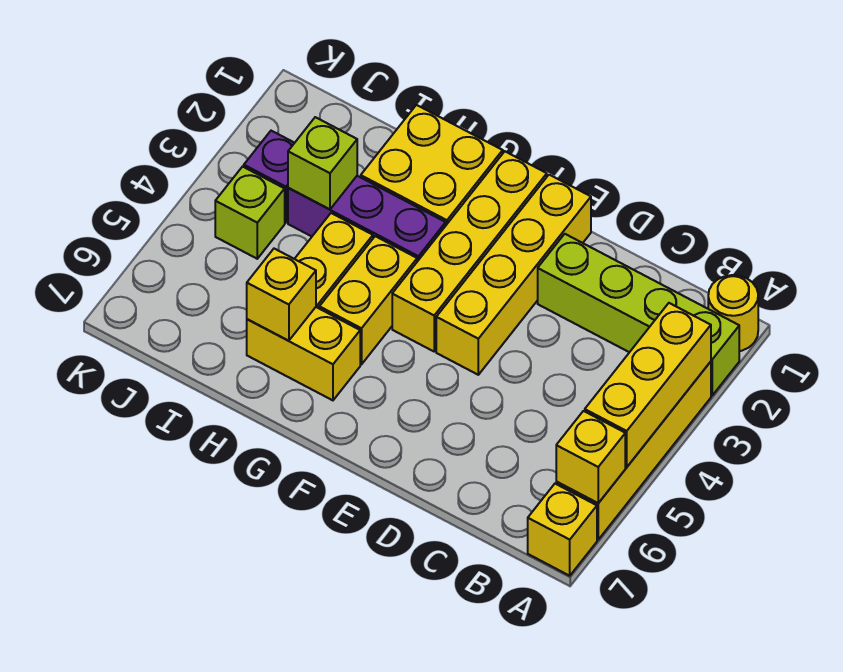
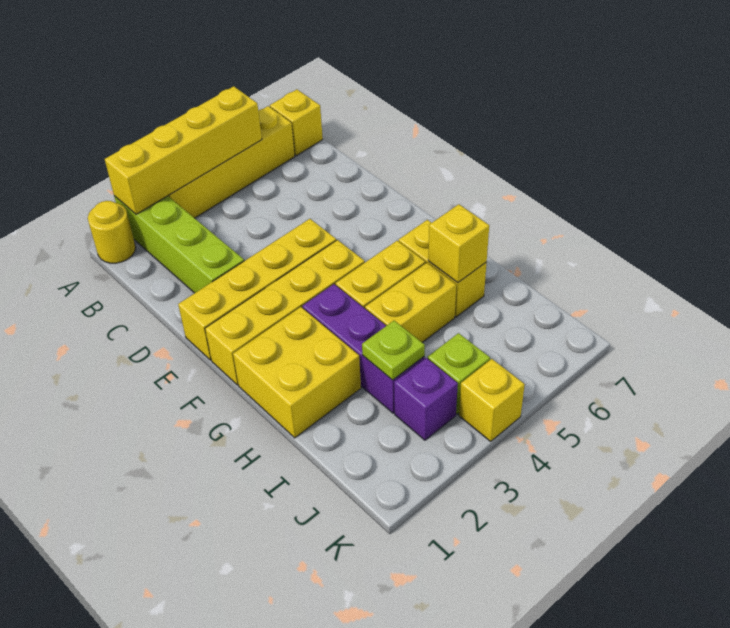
yellow 1x3 brick [585,303,711,467] -> yellow 1x4 brick [105,86,262,214]
yellow 1x1 brick [556,411,625,503] -> yellow 1x1 brick moved to [459,359,525,441]
lime 1x1 brick [288,117,357,209] -> lime 1x1 plate [362,321,425,380]

